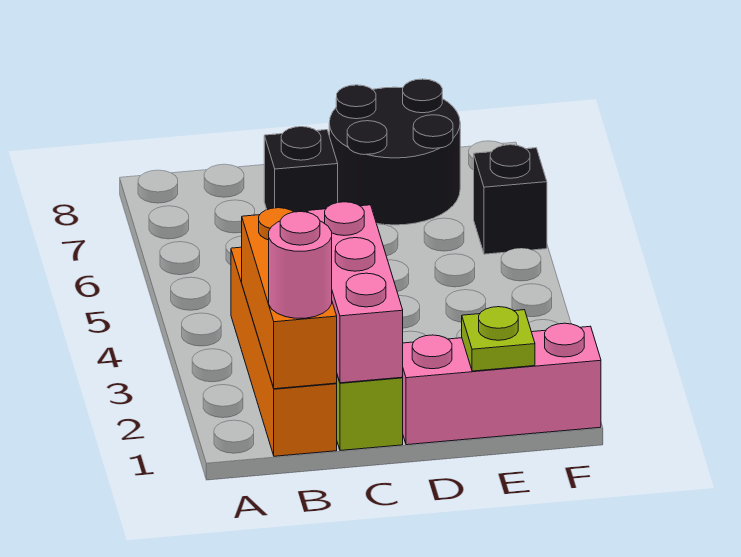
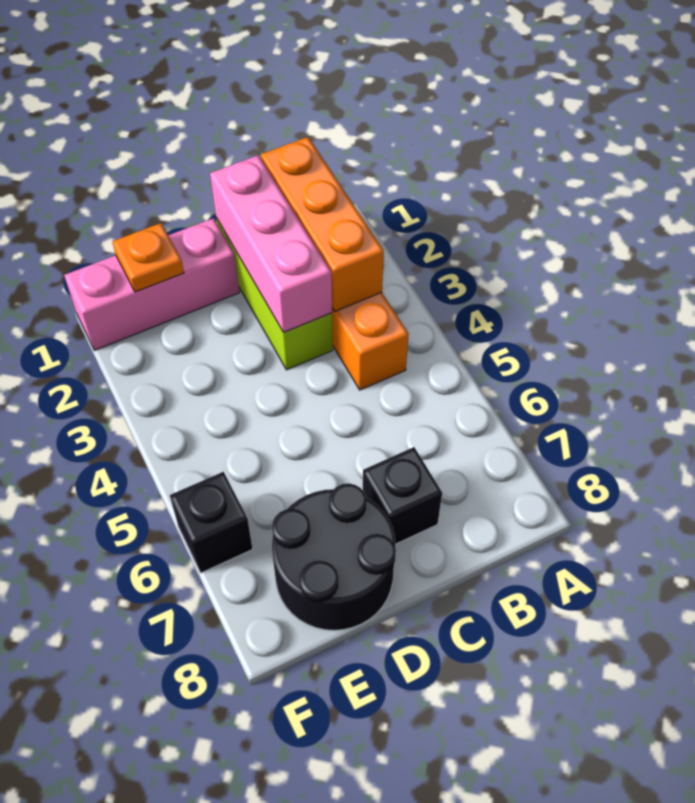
pink 1x1 round brick [269,212,332,318] -> none
lime 1x1 plate [462,307,535,371] -> orange 1x1 plate [112,223,184,292]

